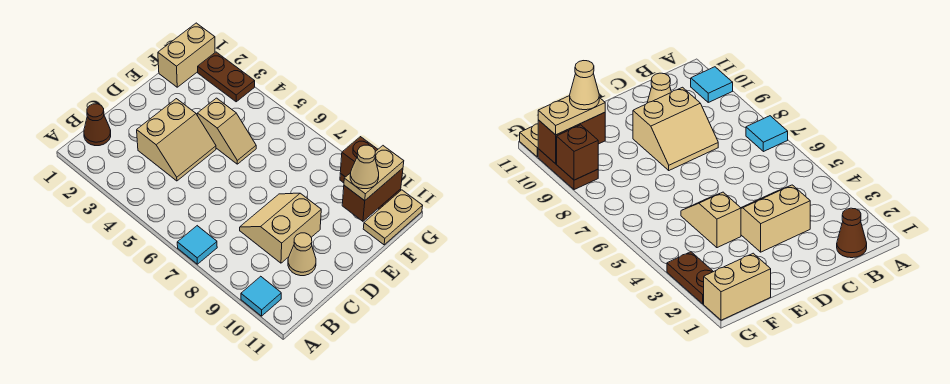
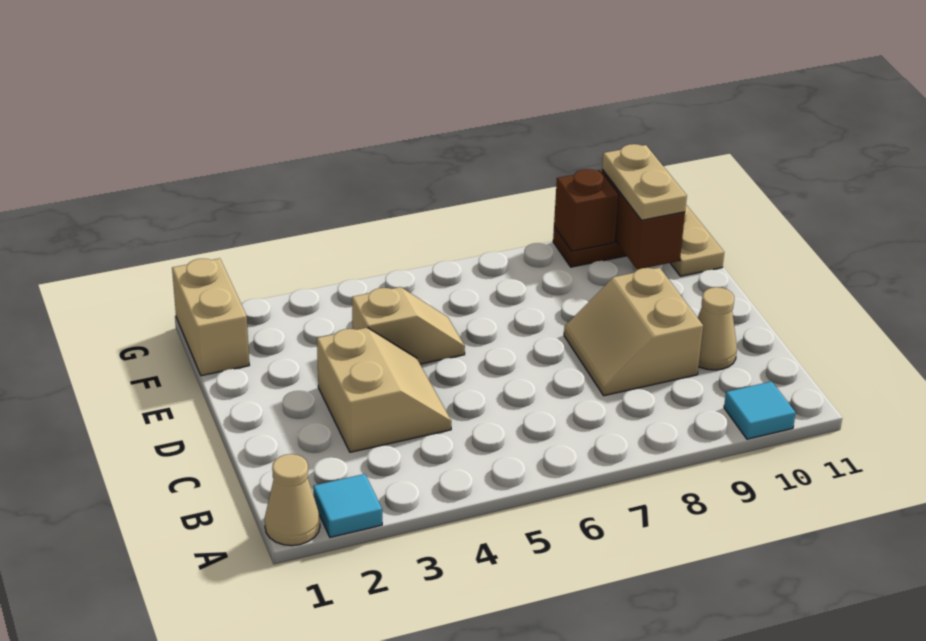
cyan 1x1 tile [177,226,217,264] -> cyan 1x1 tile moved to [313,474,382,537]
brown 1x1 cone [84,104,111,146] -> none
tan 1x1 cone [350,145,379,189] -> tan 1x1 cone moved to [265,454,320,546]
brown 1x2 plate [198,52,255,102] -> none

